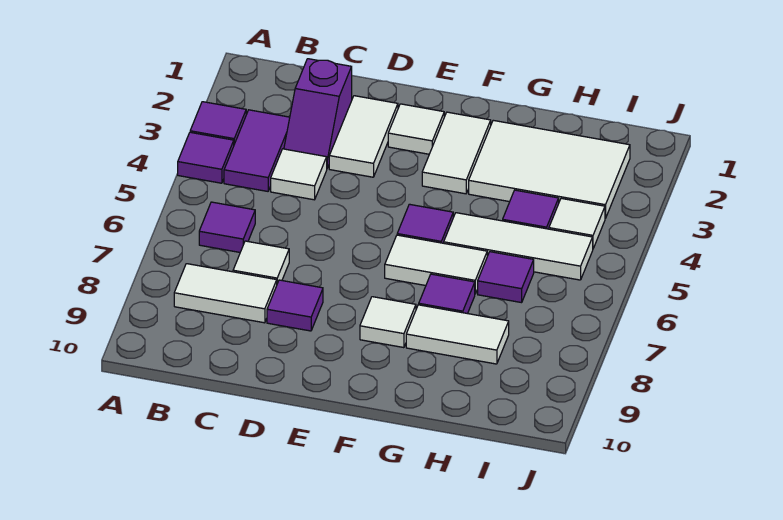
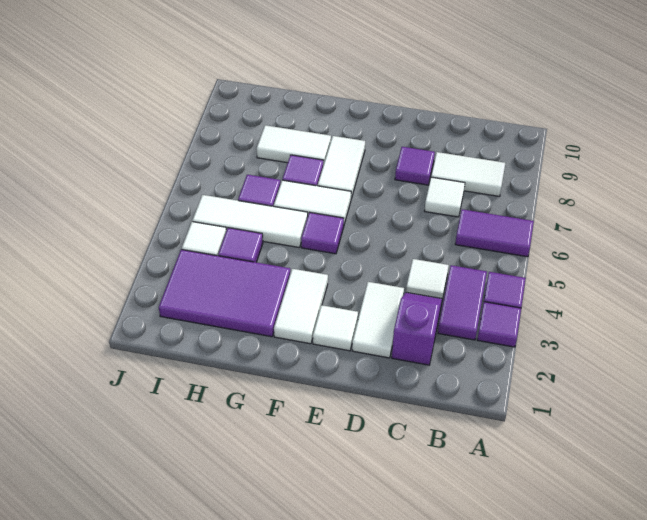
purple 1x1 tile [199,202,255,252] -> purple 1x2 tile [455,209,534,257]
white 1x1 tile [360,297,416,348] -> white 1x2 tile [318,136,365,199]
white 2x3 tile [469,120,630,218] -> purple 2x3 tile [159,249,290,337]

